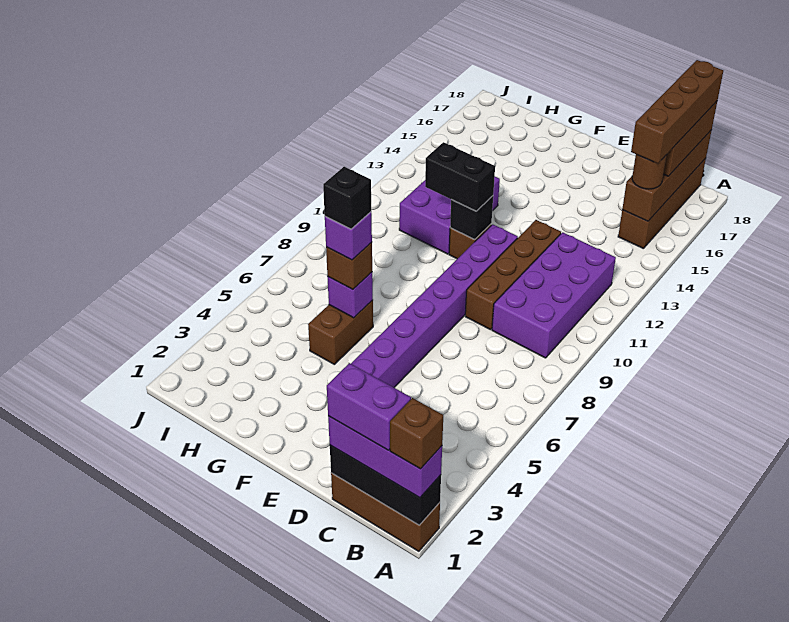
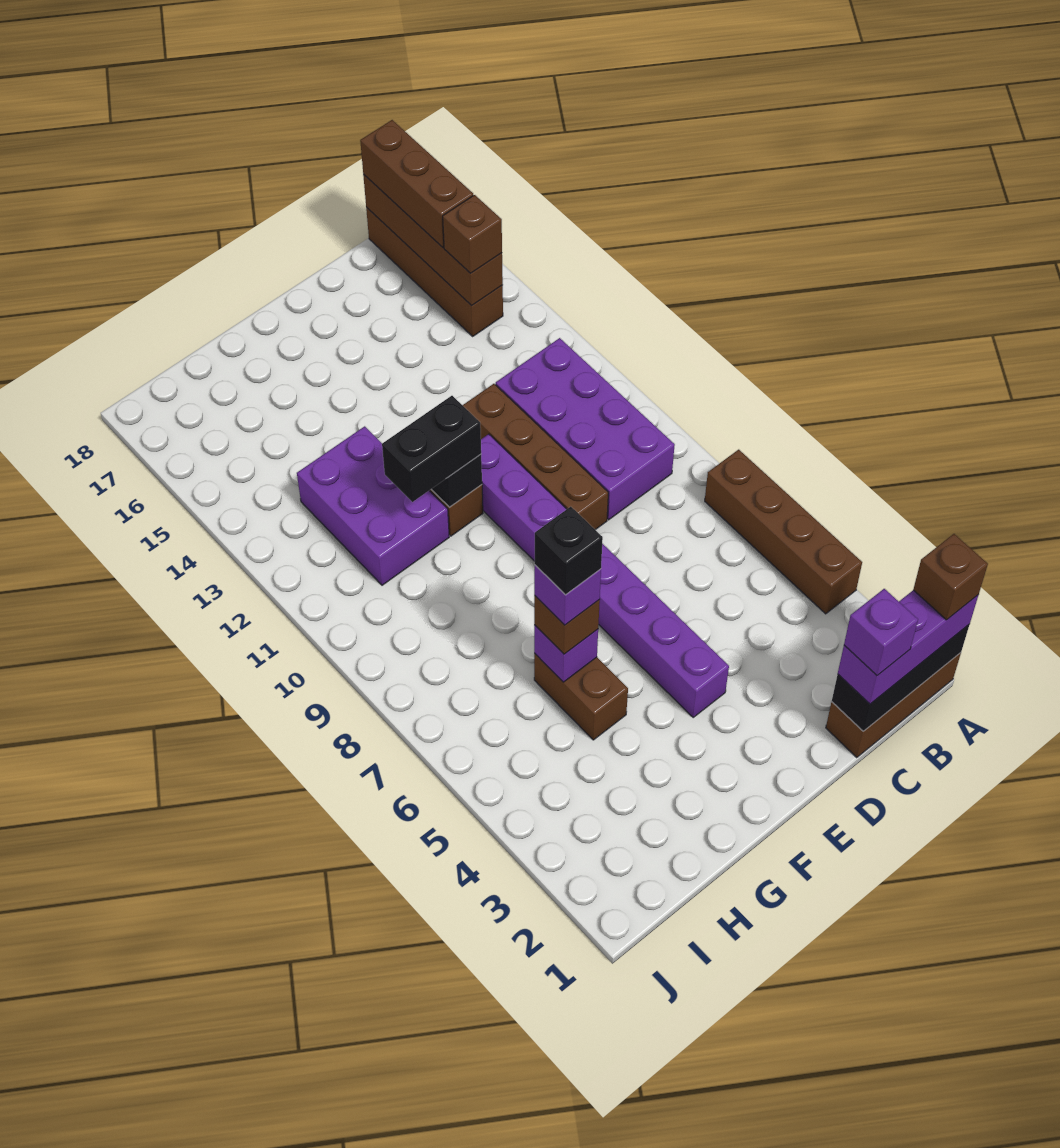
purple 1x2 brick [327,363,411,450] -> purple 1x1 brick [844,589,918,675]
brown 1x1 round brick [632,154,667,189] -> brown 1x1 brick [443,195,502,273]
brown 1x4 brick [631,60,723,164] -> brown 1x4 brick moved to [705,450,862,614]

